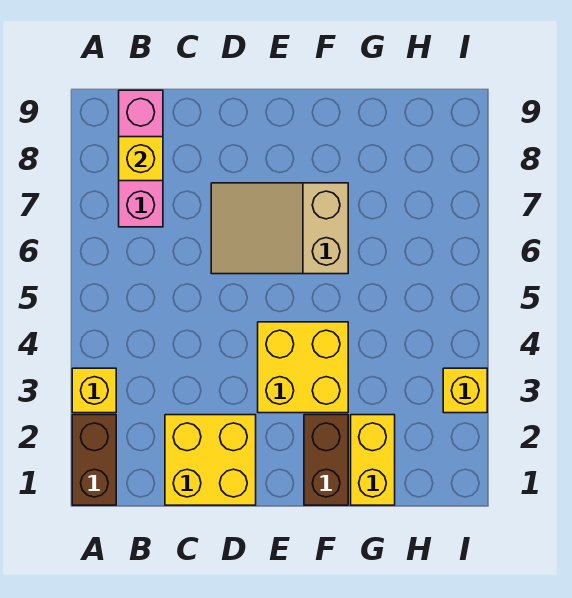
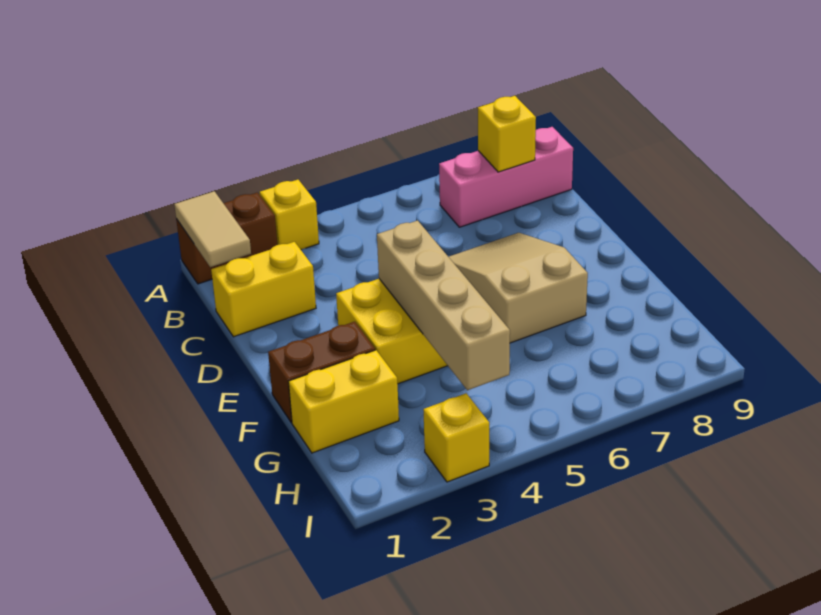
none -> tan 1x2 tile [174,191,251,267]
yellow 2x2 brick [165,415,256,505] -> yellow 1x2 brick [211,242,316,337]
none -> tan 1x4 brick [377,220,510,390]

